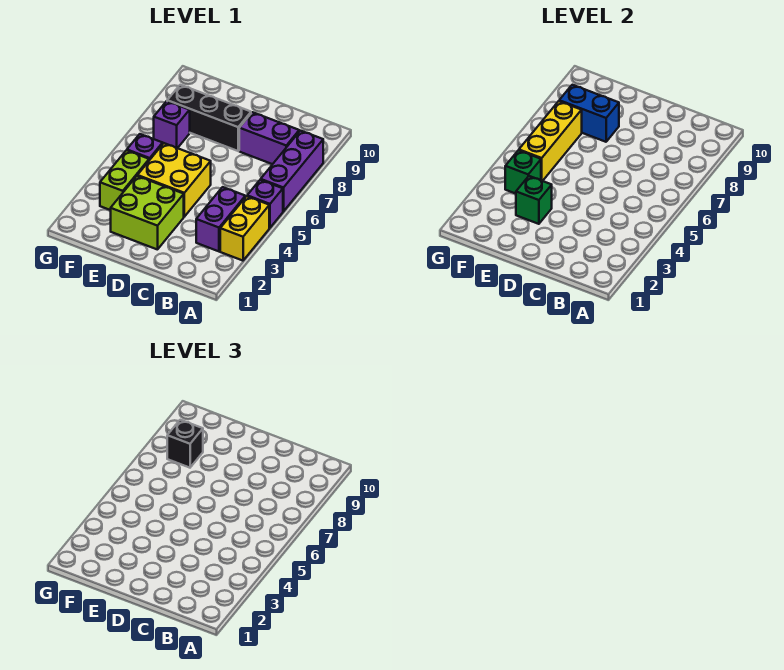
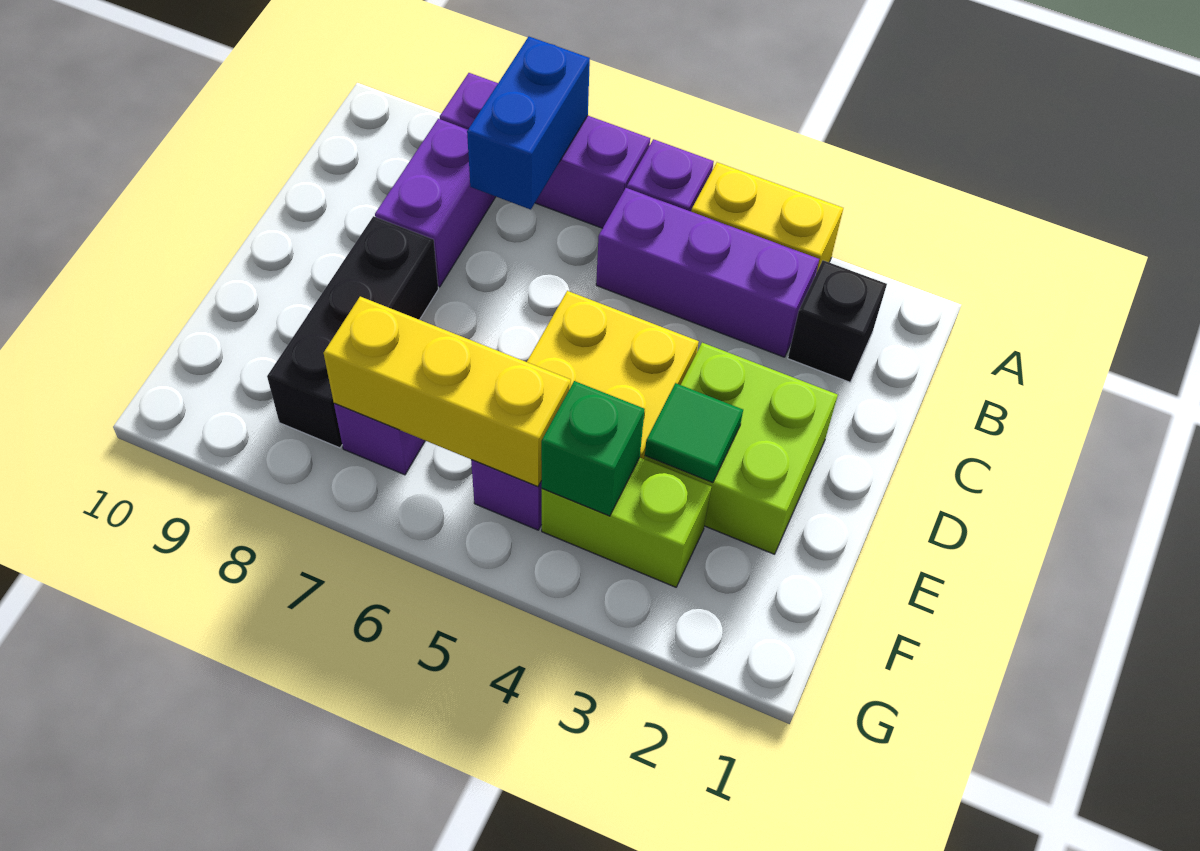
purple 1x2 brick [196,187,245,251] -> purple 1x3 brick [596,188,819,357]
green 1x1 brick [516,176,552,224] -> green 1x1 tile [645,383,743,483]
blue 1x2 brick [559,85,619,142] -> blue 1x2 brick moved to [467,37,590,210]
black 1x1 brick [167,420,203,468] -> black 1x1 brick moved to [788,260,887,382]

